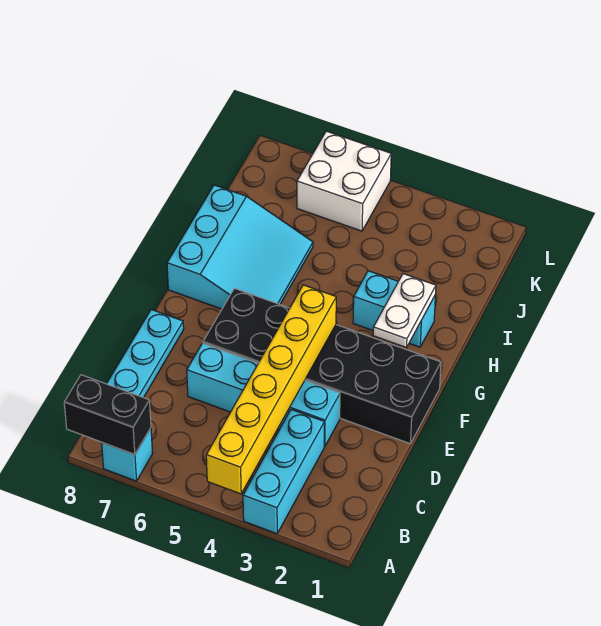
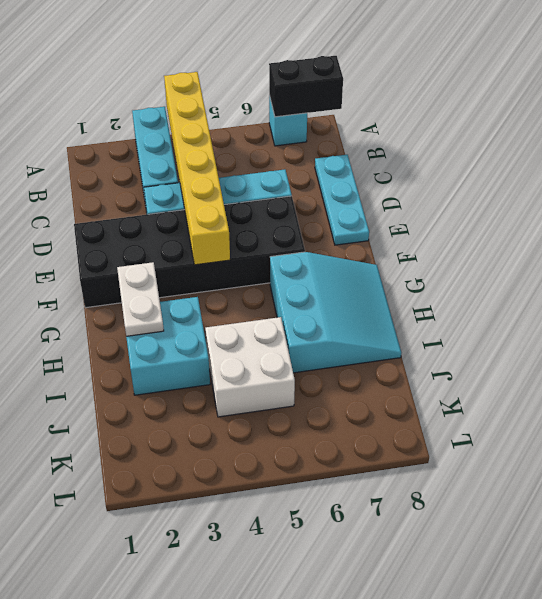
cyan 3x3 slope [167,185,313,309] -> cyan 3x3 slope turned to [270,252,401,373]
cyan 1x2 brick [353,271,435,347] -> cyan 2x2 brick [126,297,210,395]
white 2x2 brick [297,131,391,231] -> white 2x2 brick moved to [205,317,295,417]

